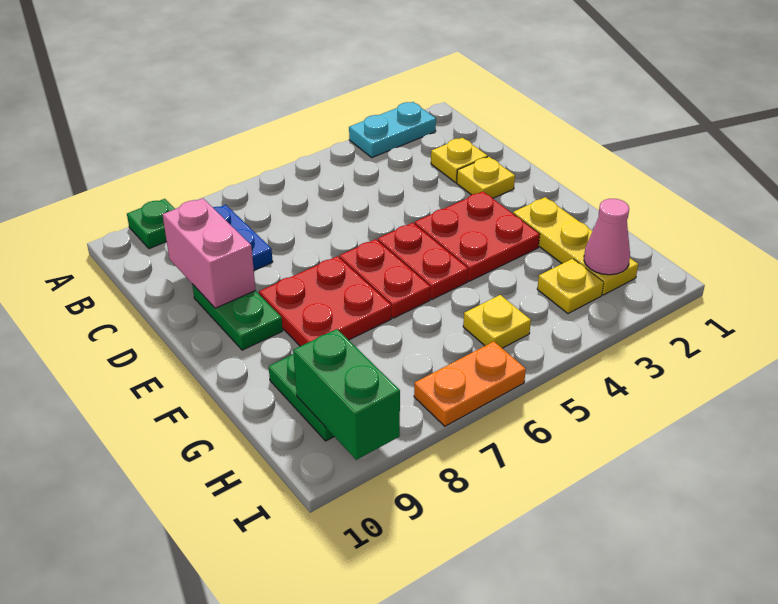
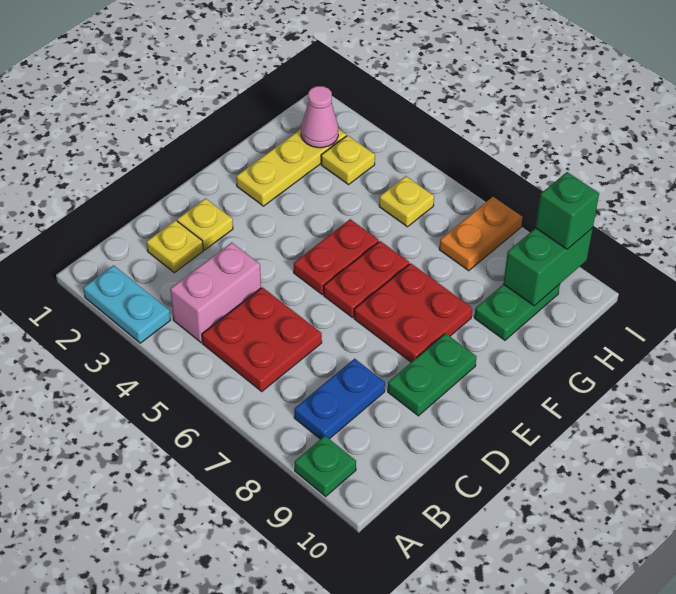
pink 1x2 brick [162,198,256,308] -> pink 1x2 brick moved to [170,243,261,343]
red 2x2 plate [414,191,540,281] -> red 2x2 plate moved to [202,287,322,391]
orange 1x2 plate [414,341,526,426] -> orange 1x2 plate turned to [439,197,523,271]
none -> green 1x1 brick [536,172,599,249]

